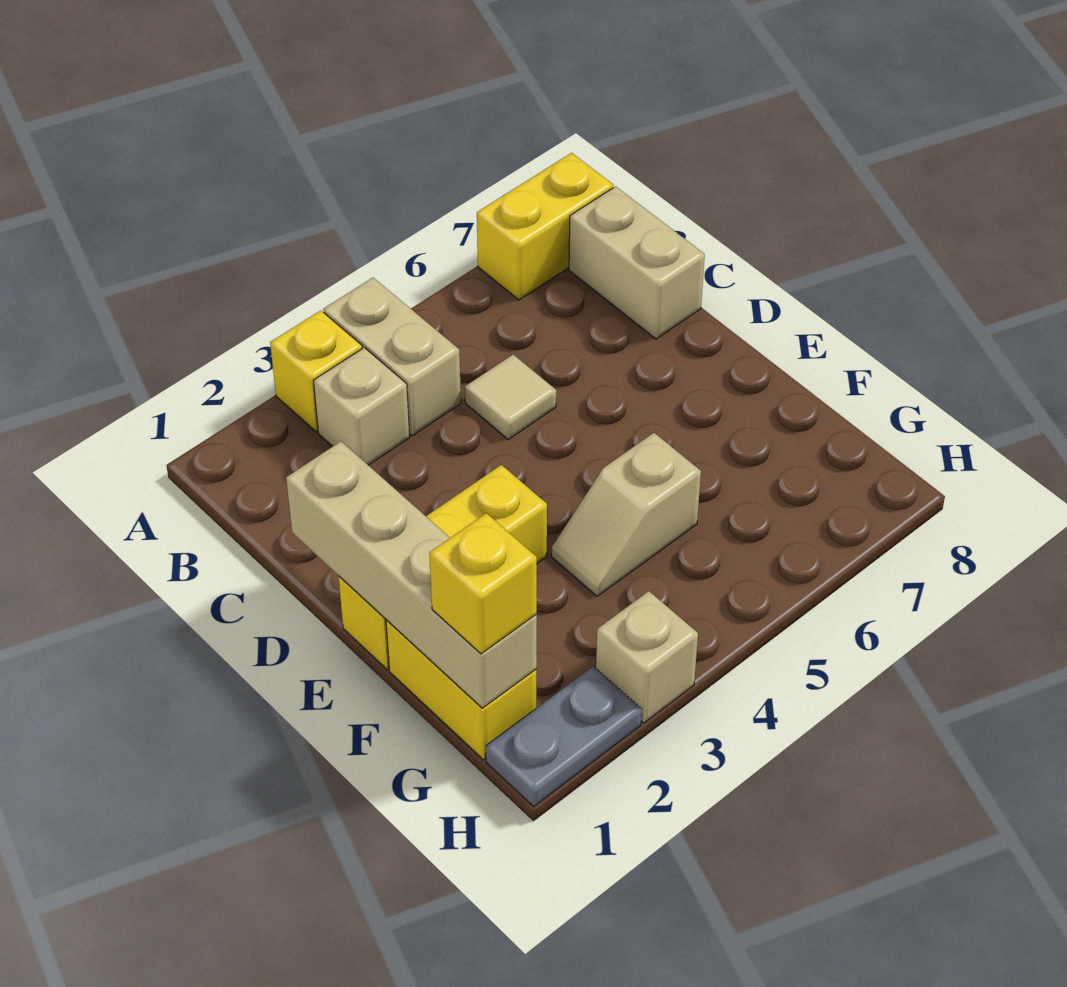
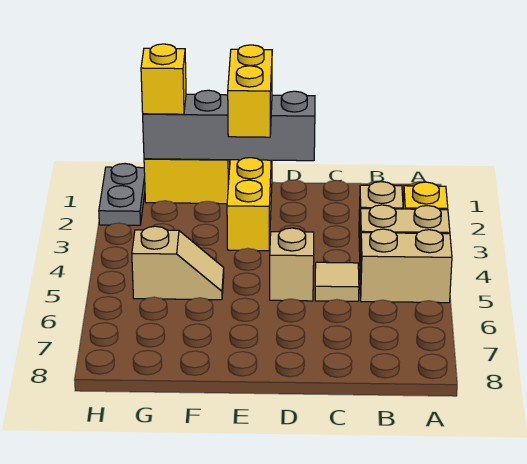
yellow 1x2 brick [477,153,613,300] -> yellow 1x2 brick moved to [228,45,272,137]
tan 1x2 brick [569,186,705,339] -> tan 1x2 brick moved to [360,229,452,303]
tan 1x4 brick [286,442,537,708] -> grey 1x4 brick [143,90,315,161]
tan 1x2 slope [551,433,701,596] -> tan 1x2 slope turned to [132,226,224,300]
tan 1x1 brick [596,591,698,723] -> tan 1x1 brick moved to [270,228,314,301]

